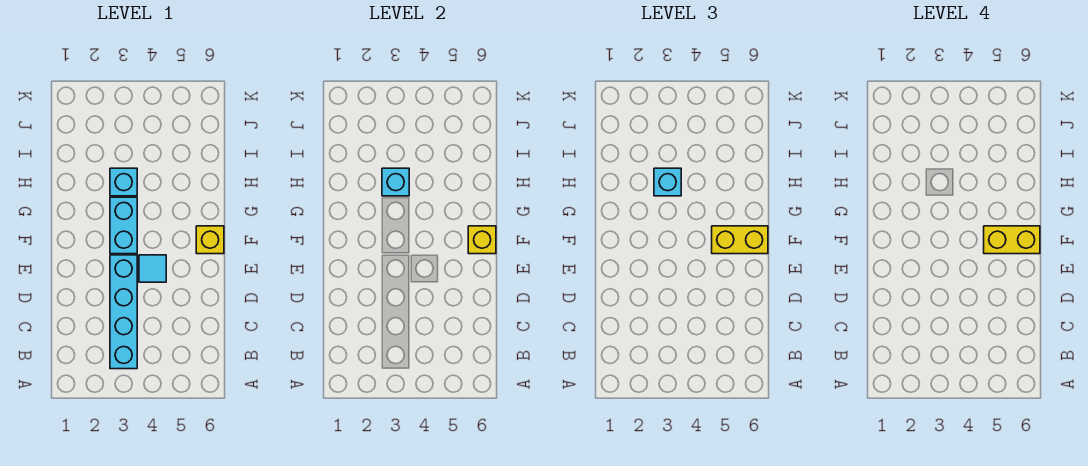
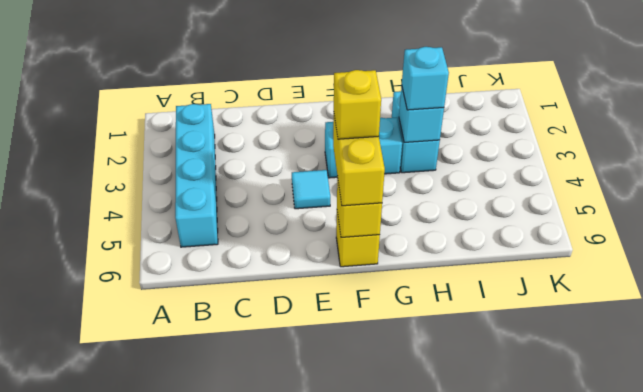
cyan 1x4 brick [110,255,137,369] -> cyan 1x4 brick turned to [175,104,218,247]
yellow 1x2 brick [984,226,1040,254] -> yellow 1x1 brick [334,70,381,139]
cyan 1x1 brick [110,168,137,196] -> cyan 1x2 brick [392,91,440,173]

